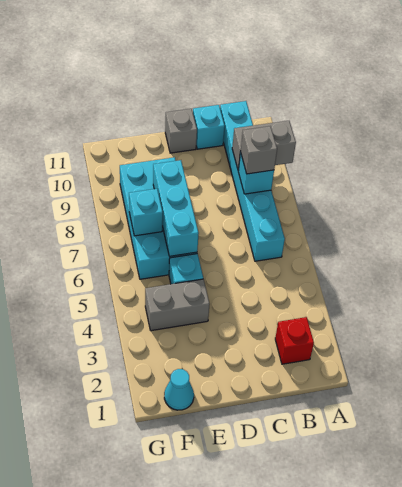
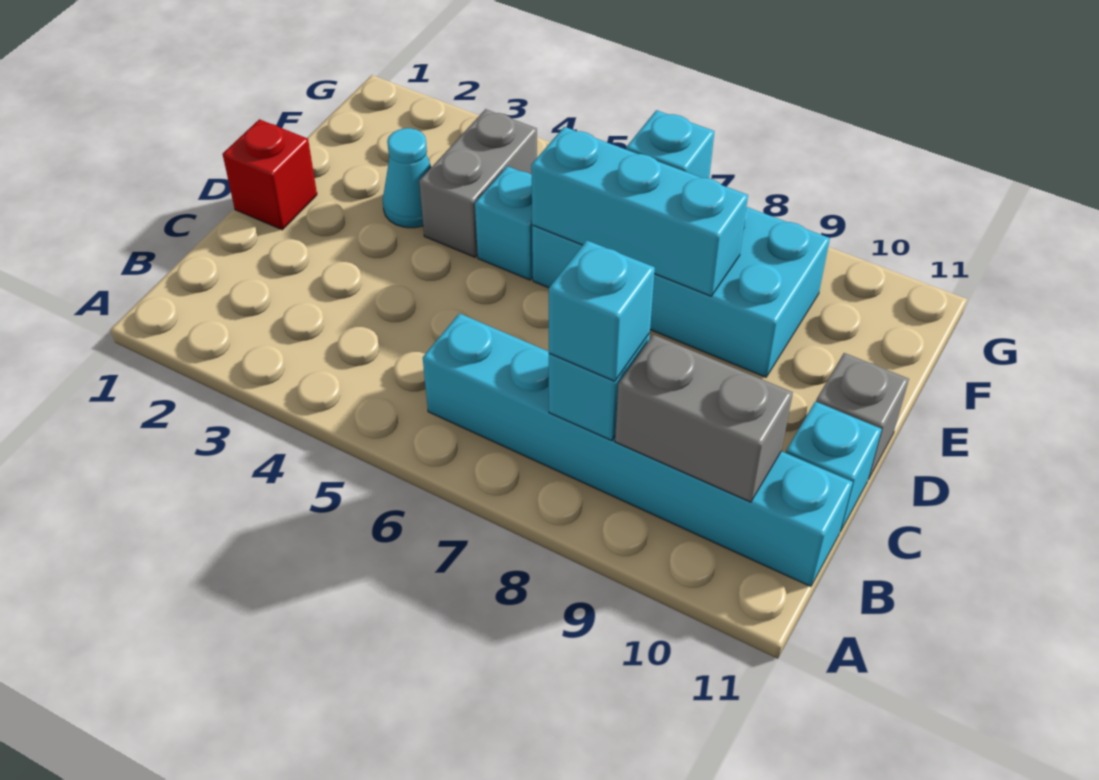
grey 1x2 brick [232,121,296,171] -> grey 1x2 brick turned to [615,335,793,502]
red 1x1 brick [275,317,314,364] -> red 1x1 brick moved to [223,119,317,230]
grey 1x1 brick [241,126,277,174] -> cyan 1x1 brick [549,241,655,381]
cyan 1x1 cone [164,369,194,410] -> cyan 1x1 cone moved to [383,128,431,228]

